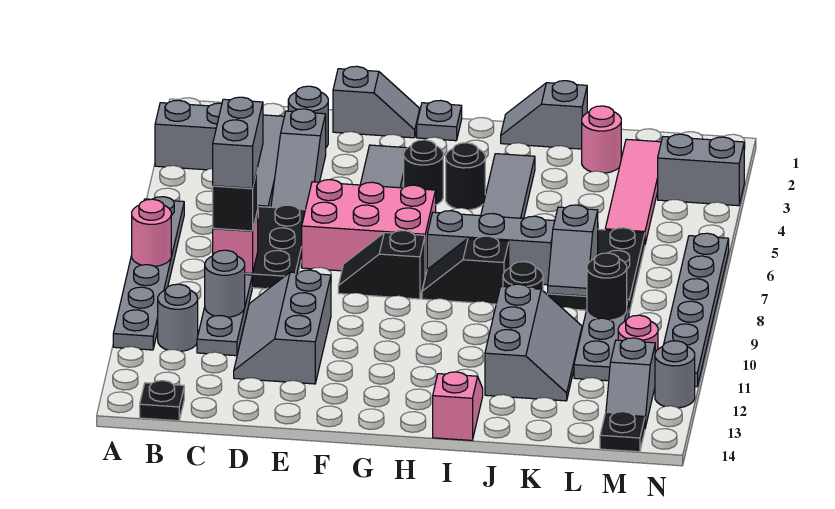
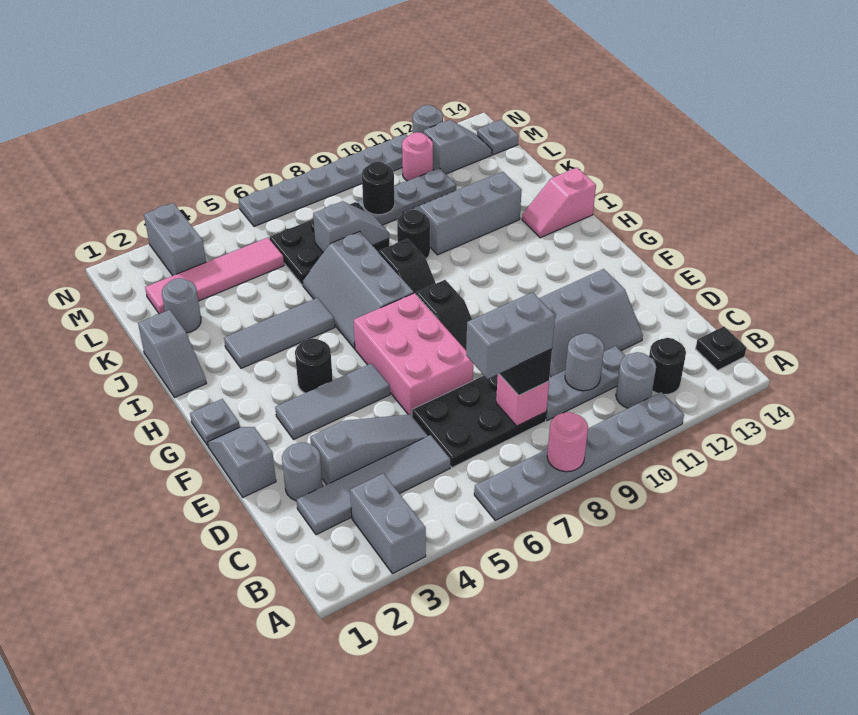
black 1x1 round brick [446,143,485,210] -> black 1x1 round brick moved to [649,338,686,395]
pink 1x1 round brick [582,106,621,173] -> grey 1x1 round brick [162,278,201,333]
black 1x1 plate [600,412,645,452] -> grey 1x1 plate [477,120,518,155]

